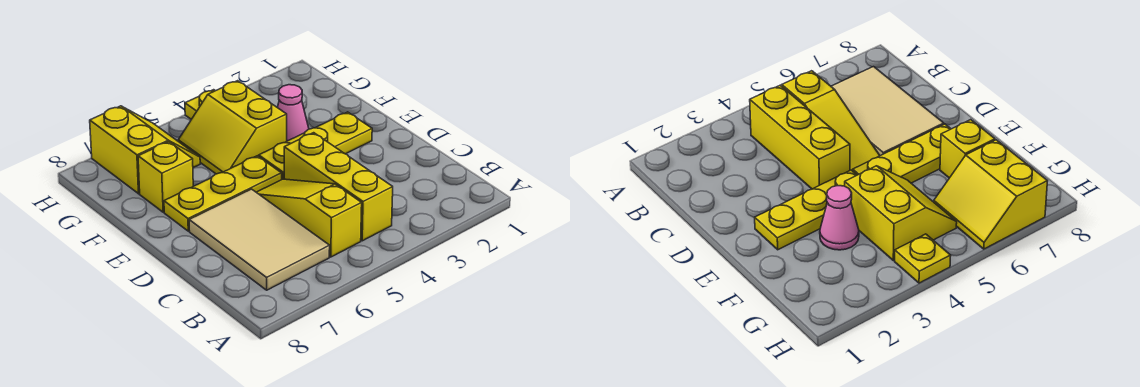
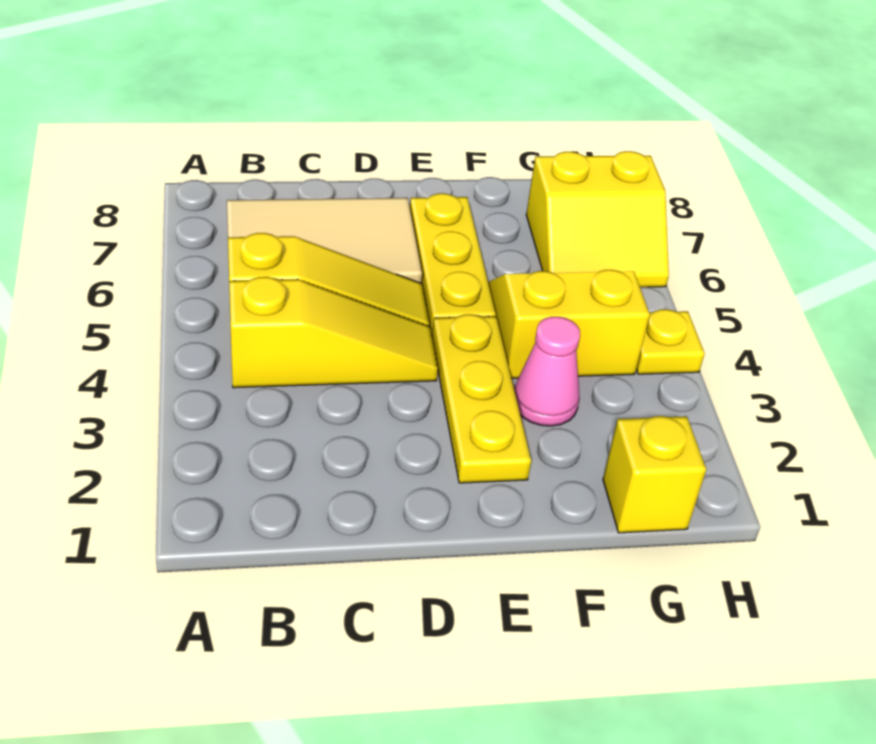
yellow 1x3 brick [284,133,393,241] -> yellow 1x3 slope [229,277,438,388]
yellow 1x1 brick [138,142,193,212] -> yellow 1x1 brick moved to [603,416,706,533]

